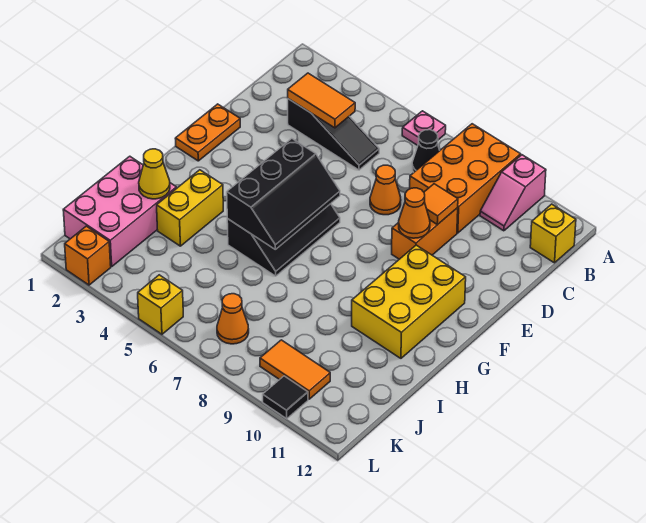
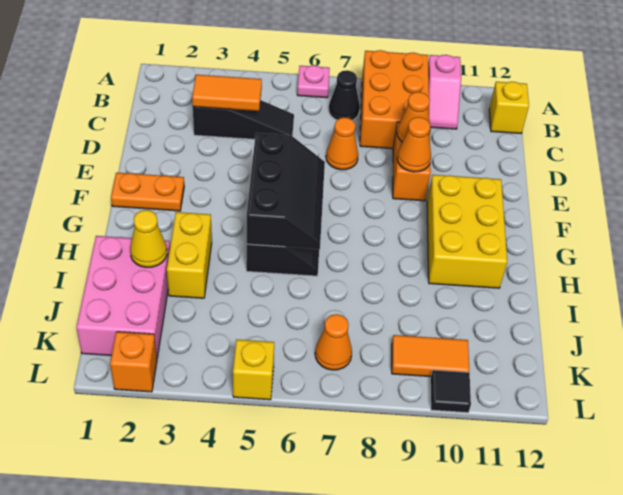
orange 1x1 tile [424,184,458,225] -> orange 1x1 cone [397,92,431,142]
orange 1x2 plate [175,104,240,161] -> orange 1x2 plate turned to [111,173,184,211]

